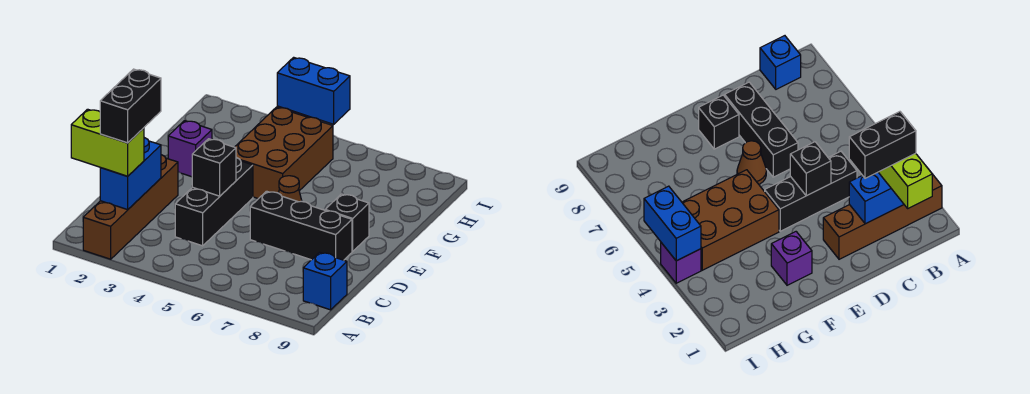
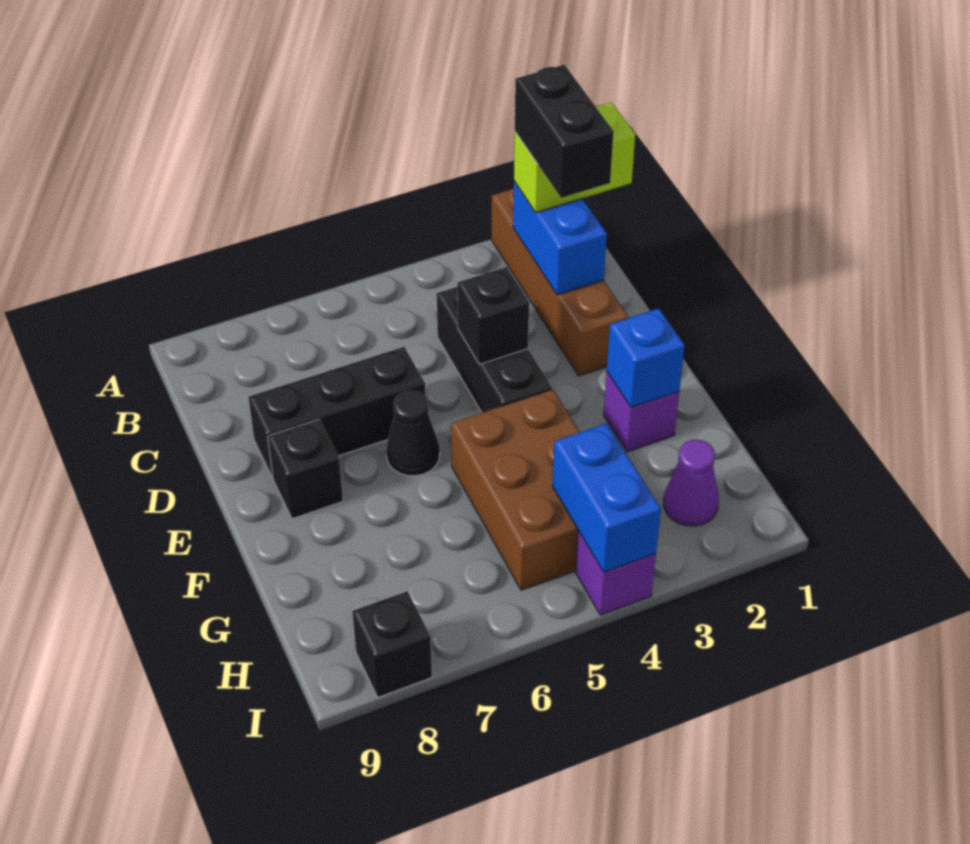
blue 1x1 brick [303,252,347,310] -> blue 1x1 brick moved to [607,308,685,407]
brown 1x1 cone [279,176,302,202] -> black 1x1 cone [386,391,440,476]
none -> purple 1x1 cone [664,440,719,526]
blue 1x2 brick [277,57,350,124] -> blue 1x2 brick turned to [553,423,661,572]
none -> black 1x1 brick [352,591,432,697]

